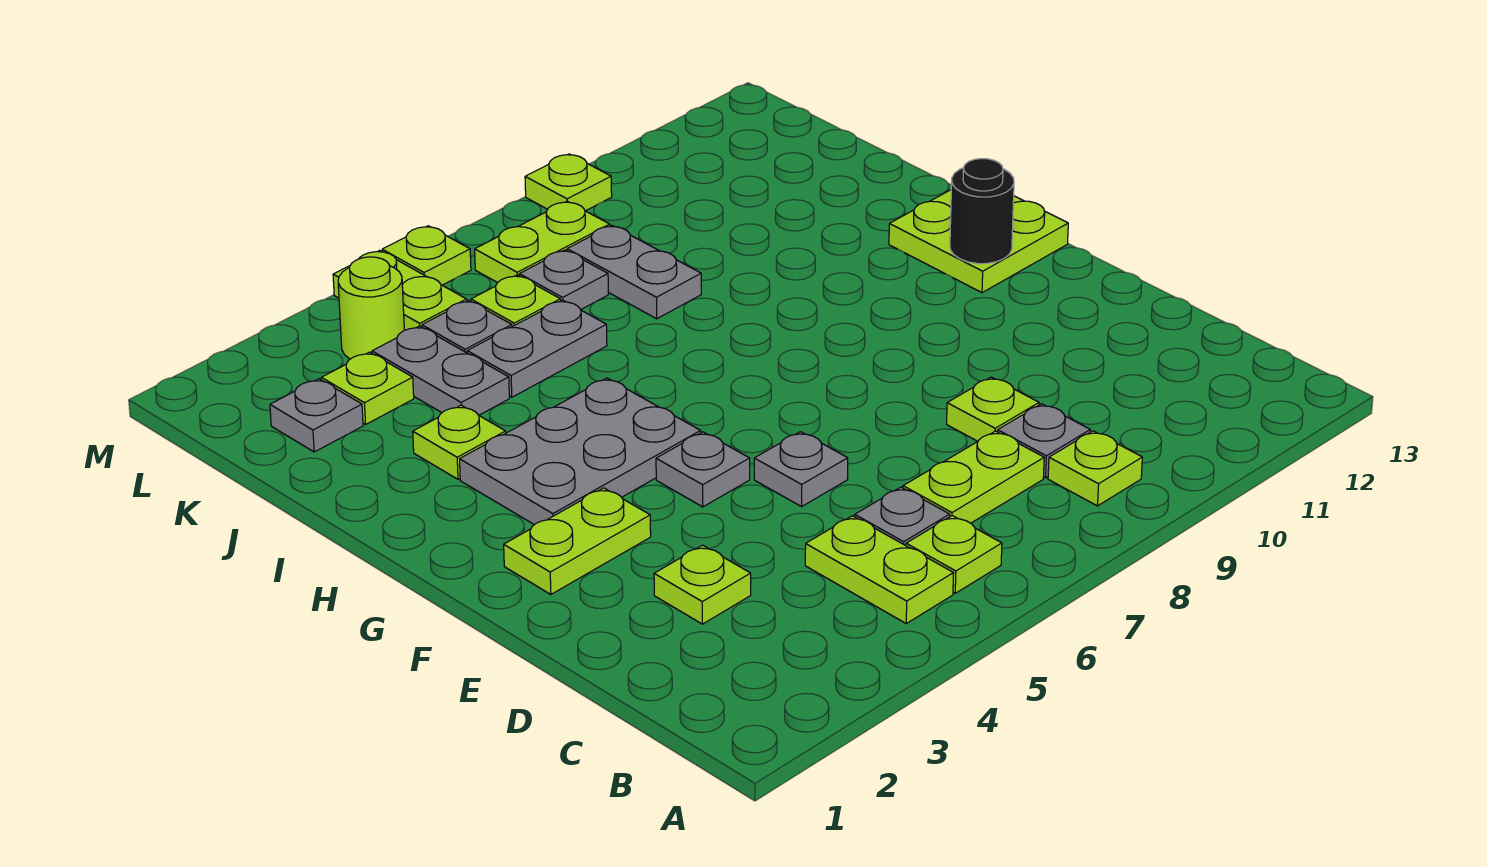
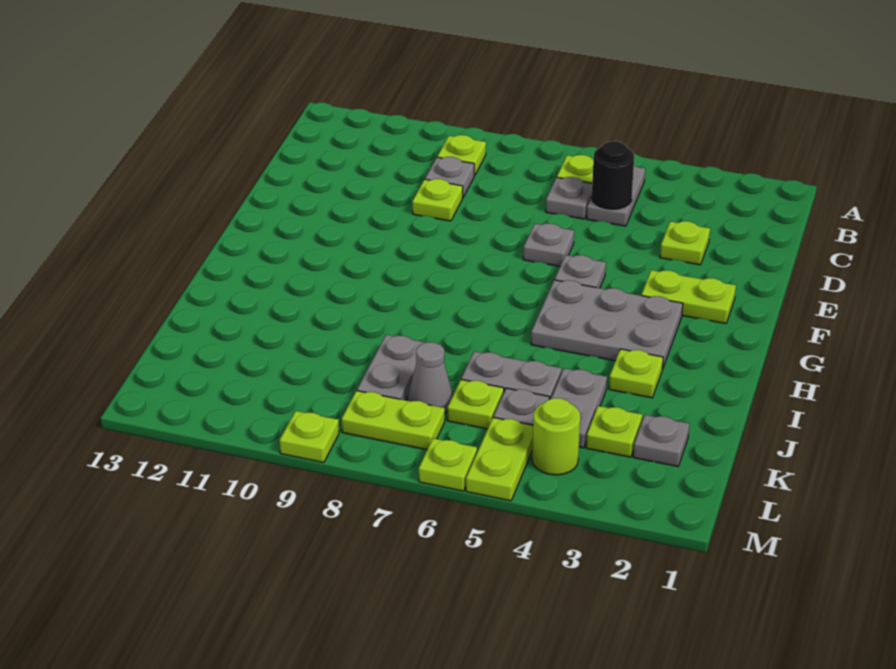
lime 1x2 plate [805,516,954,623] -> grey 1x2 plate [587,167,645,226]
lime 1x2 plate [903,431,1044,523] -> none
lime 2x2 plate [889,190,1068,293] -> none
black 1x1 round brick [950,159,1014,264] -> black 1x1 round brick moved to [592,141,634,209]
grey 1x1 plate [519,250,608,309] -> grey 1x1 cone [408,342,453,413]

